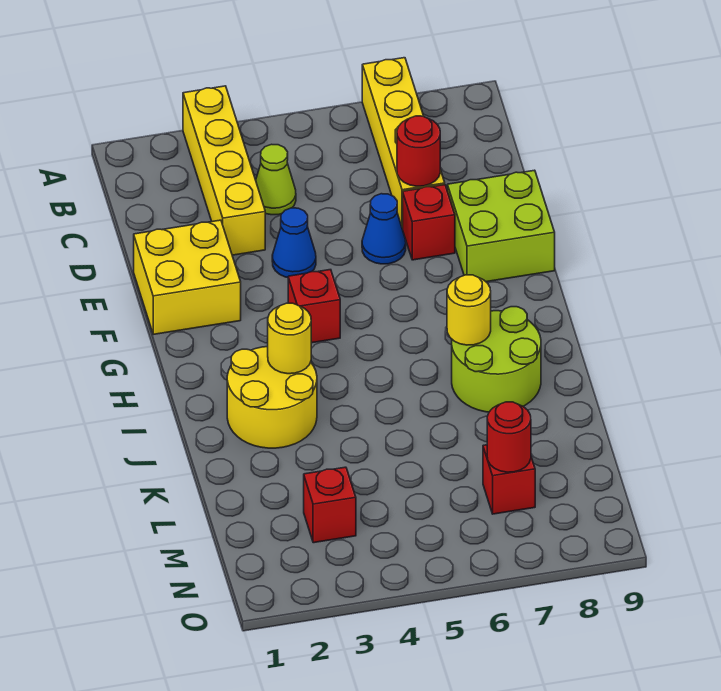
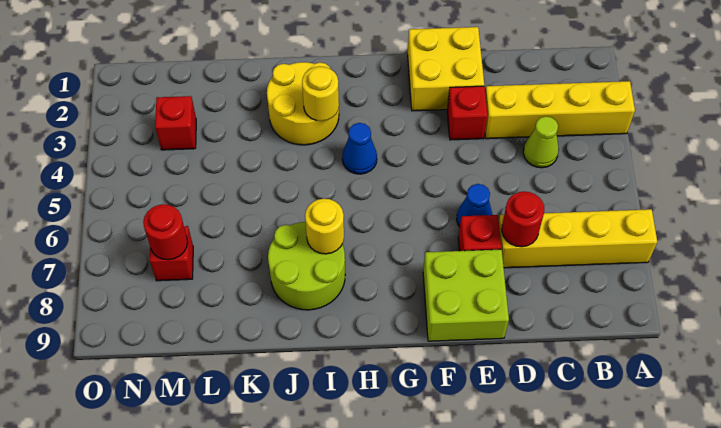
blue 1x1 cone [272,208,316,278] -> blue 1x1 cone moved to [342,123,377,174]
red 1x1 brick [288,270,340,343] -> red 1x1 brick moved to [447,86,488,140]

